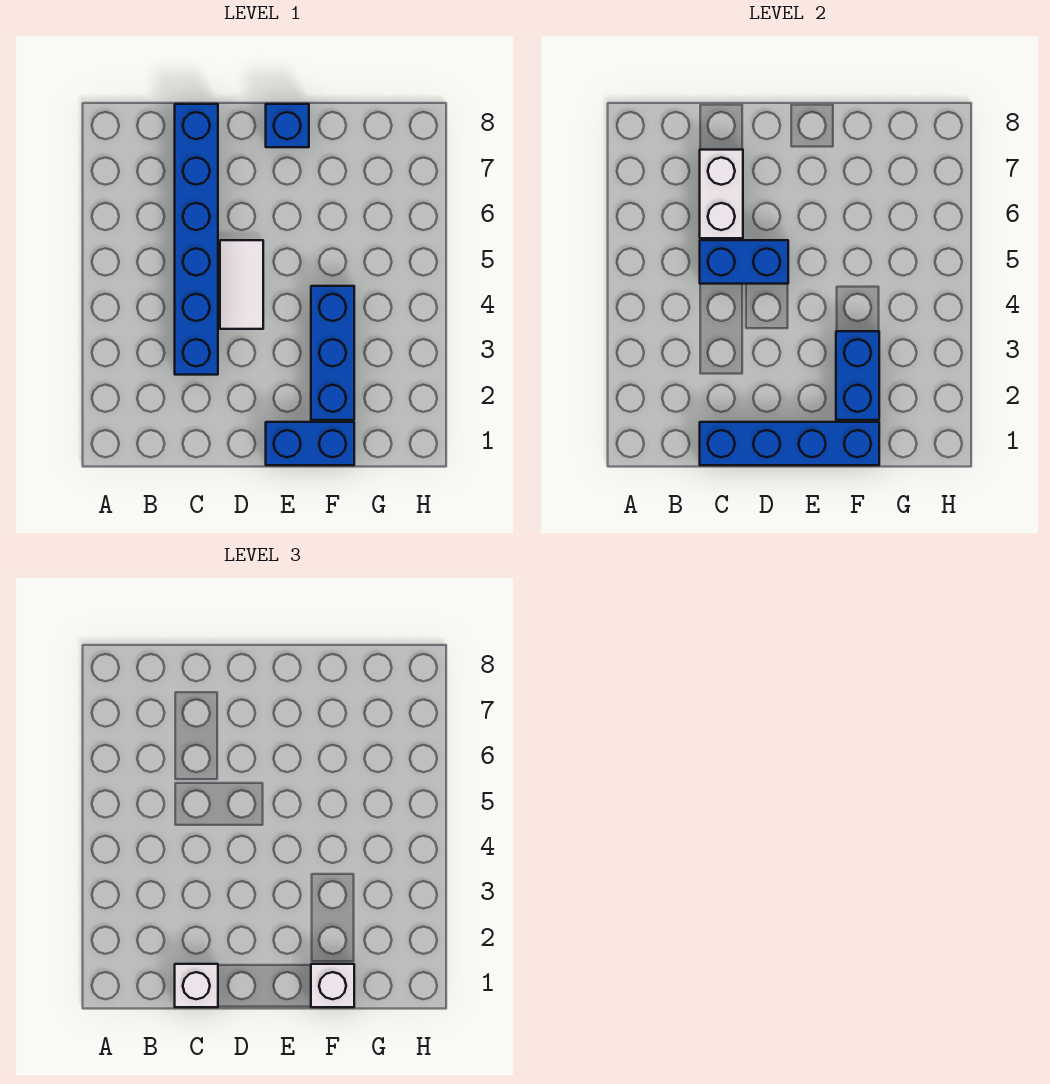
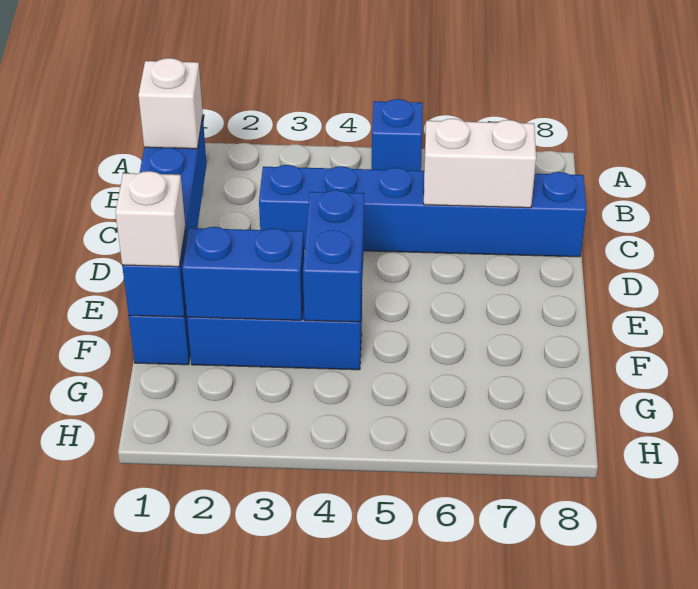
blue 1x2 brick [700,240,788,284] -> blue 1x2 brick moved to [303,190,364,322]
white 1x2 tile [220,240,263,329] -> none
blue 1x1 brick [266,104,309,147] -> blue 1x1 brick moved to [372,99,423,171]

